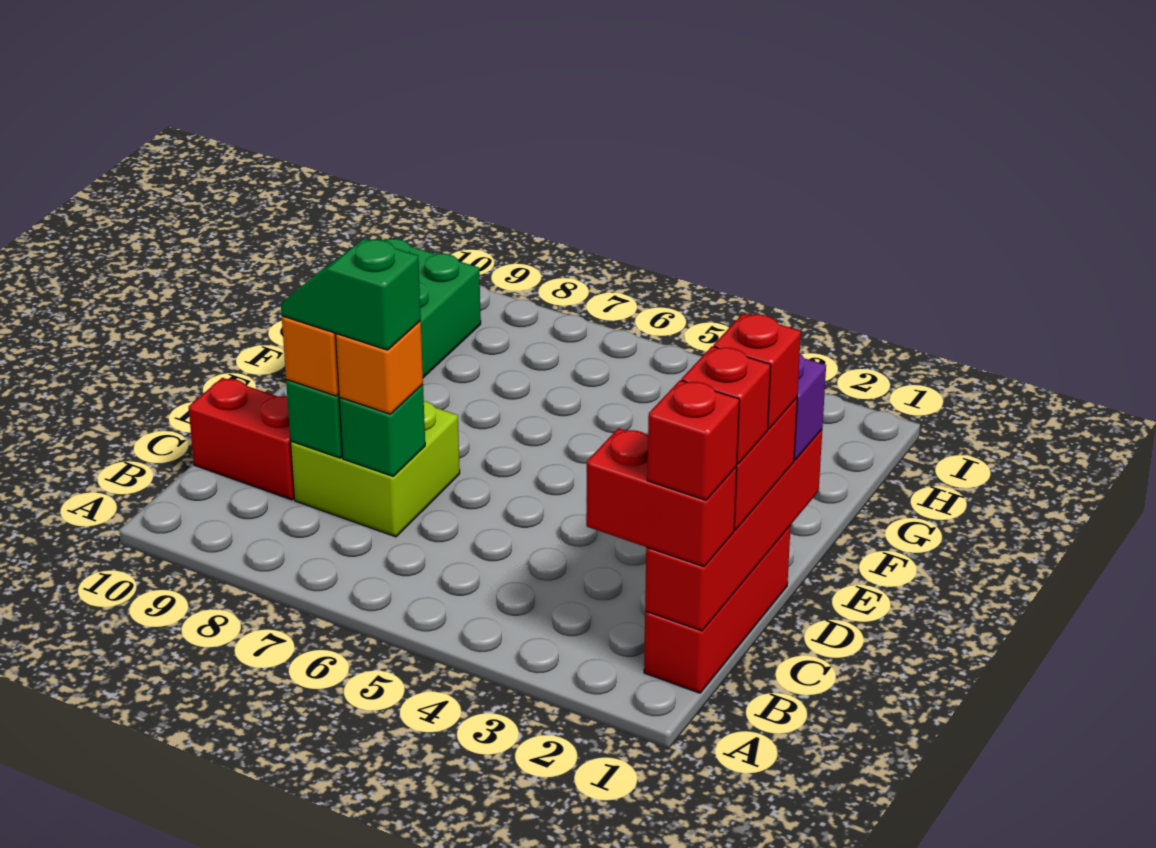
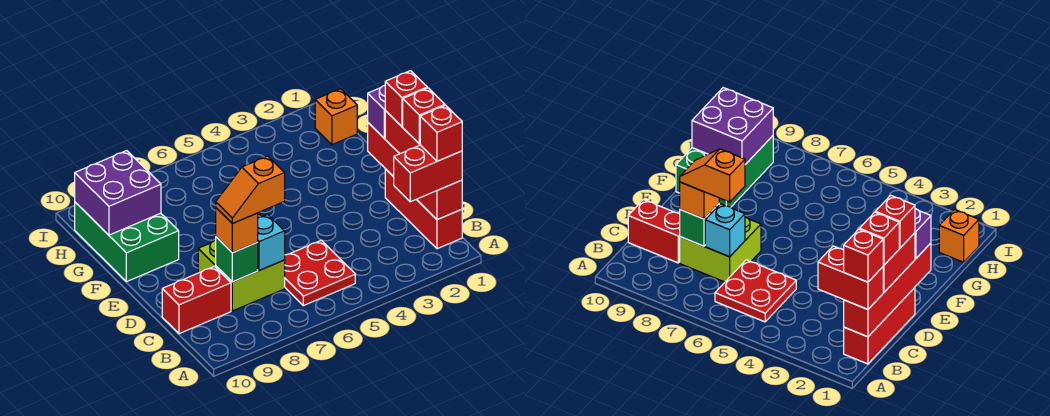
none -> red 2x2 plate [285,240,355,306]
green 1x1 brick [339,385,425,476] -> cyan 1x1 brick [258,215,285,271]
orange 1x1 brick [336,321,423,414] -> orange 1x1 brick moved to [315,89,357,145]
green 1x2 slope [281,239,421,350] -> orange 1x2 slope [216,156,285,224]
none -> purple 2x2 brick [75,151,161,235]

